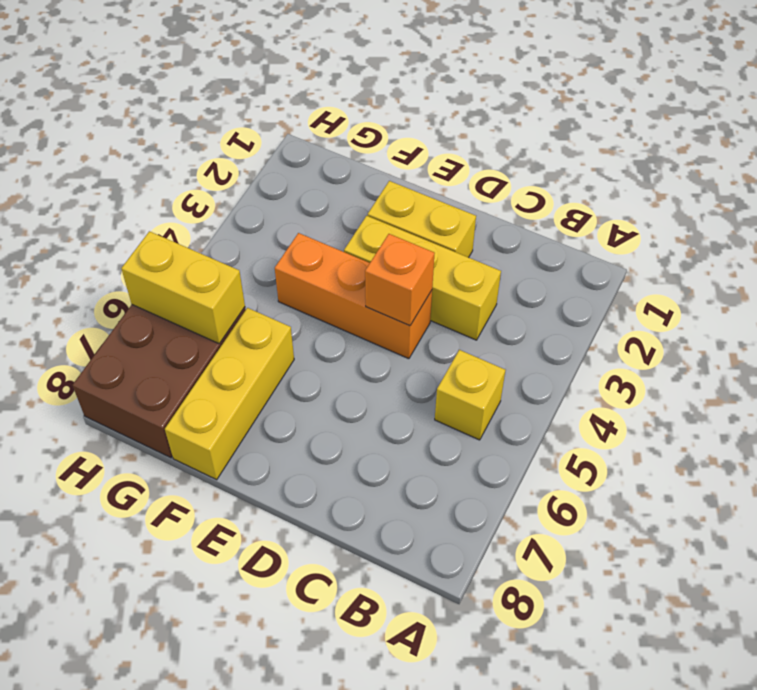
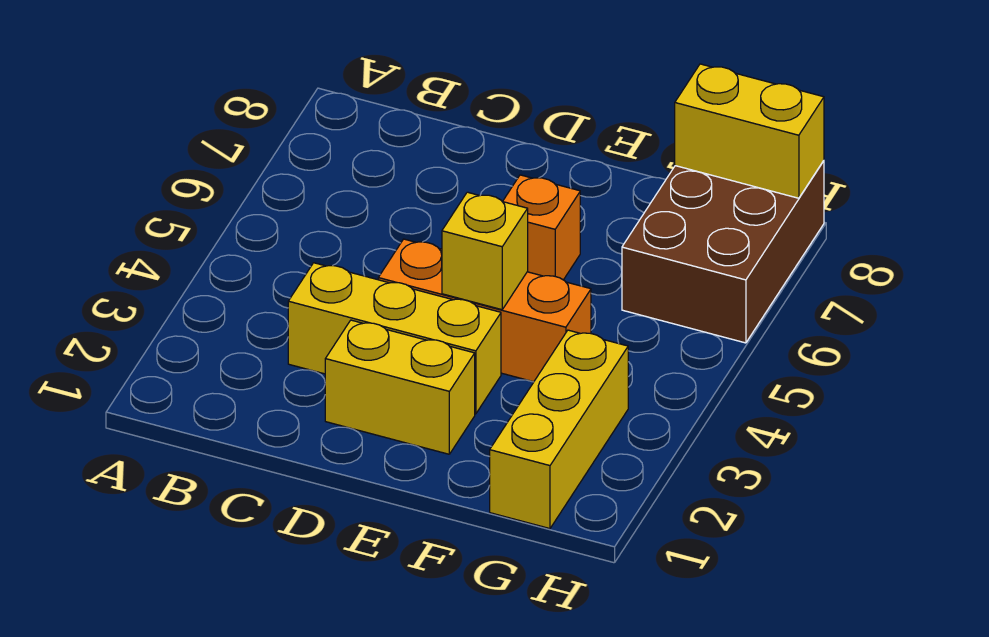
yellow 1x1 brick [435,350,505,440] -> yellow 1x1 brick moved to [442,192,528,310]
orange 1x1 brick [365,234,435,326] -> orange 1x1 brick moved to [503,175,580,280]
yellow 1x3 brick [165,308,294,480] -> yellow 1x3 brick moved to [490,330,628,529]
yellow 1x2 brick [121,231,245,344] -> yellow 1x2 brick moved to [675,64,824,198]

